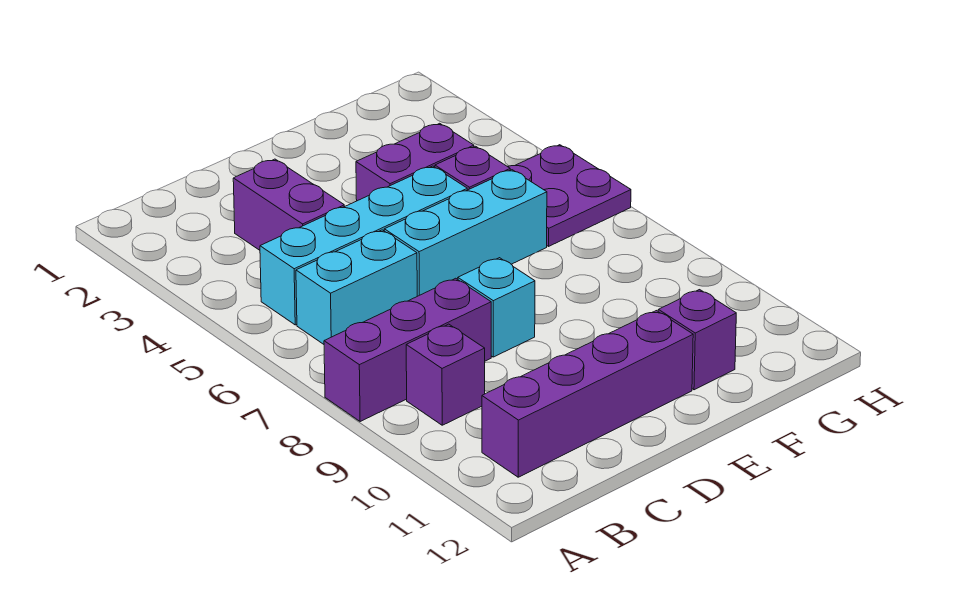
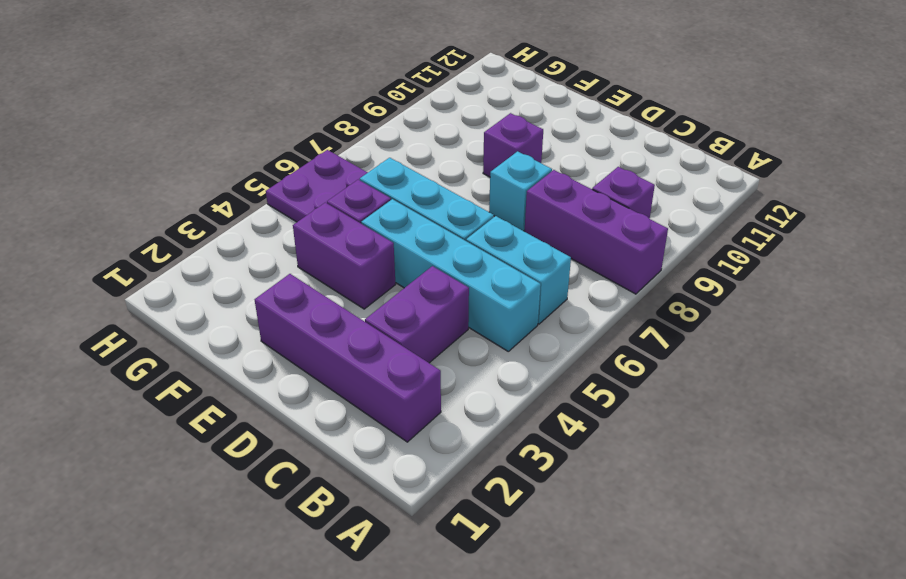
purple 1x4 brick [482,311,693,477] -> purple 1x4 brick moved to [255,274,441,442]
purple 1x1 brick [658,290,736,390] -> purple 1x1 brick moved to [483,113,543,177]

